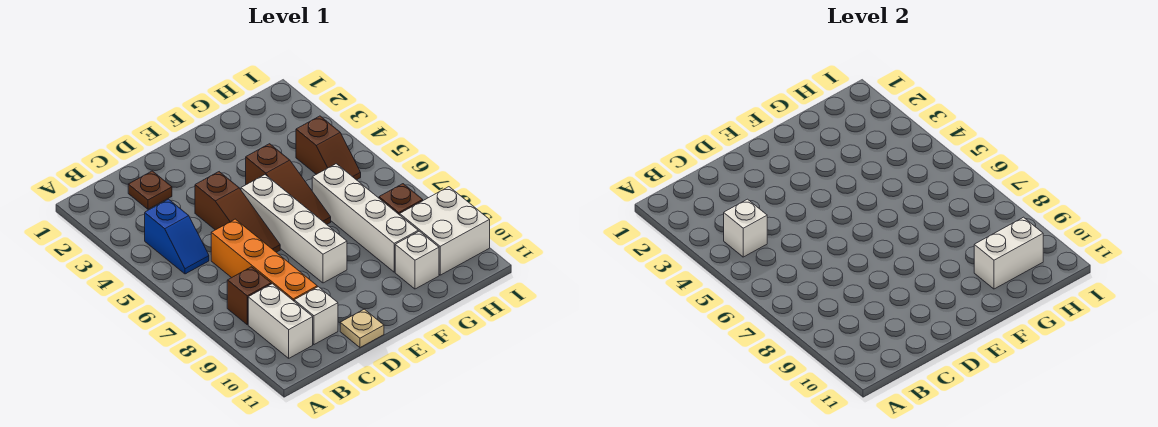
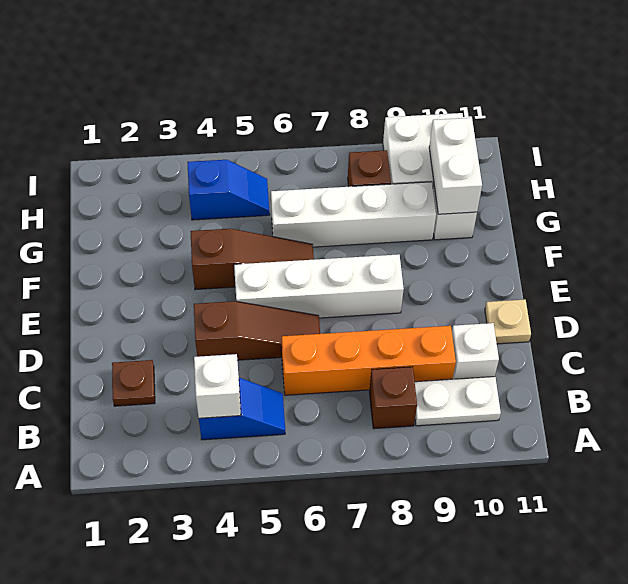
white 1x2 brick [248,284,313,358] -> white 1x2 plate [415,377,501,426]
brown 1x2 slope [296,116,361,180] -> blue 1x2 slope [188,160,270,220]

